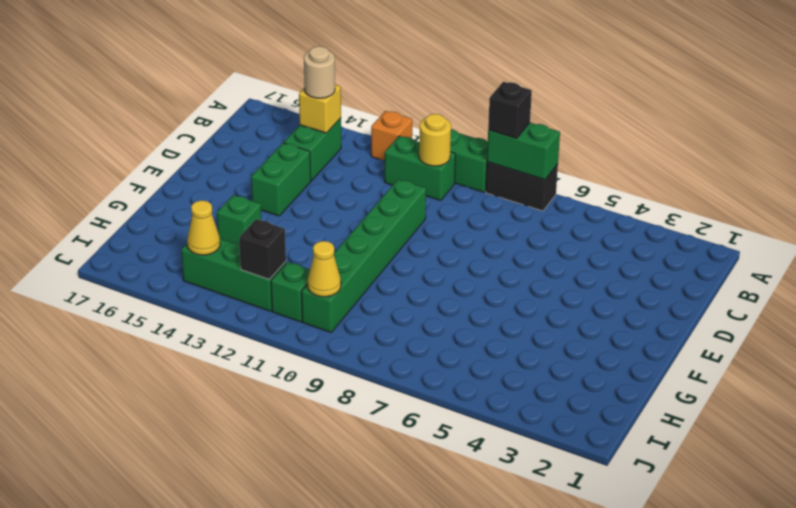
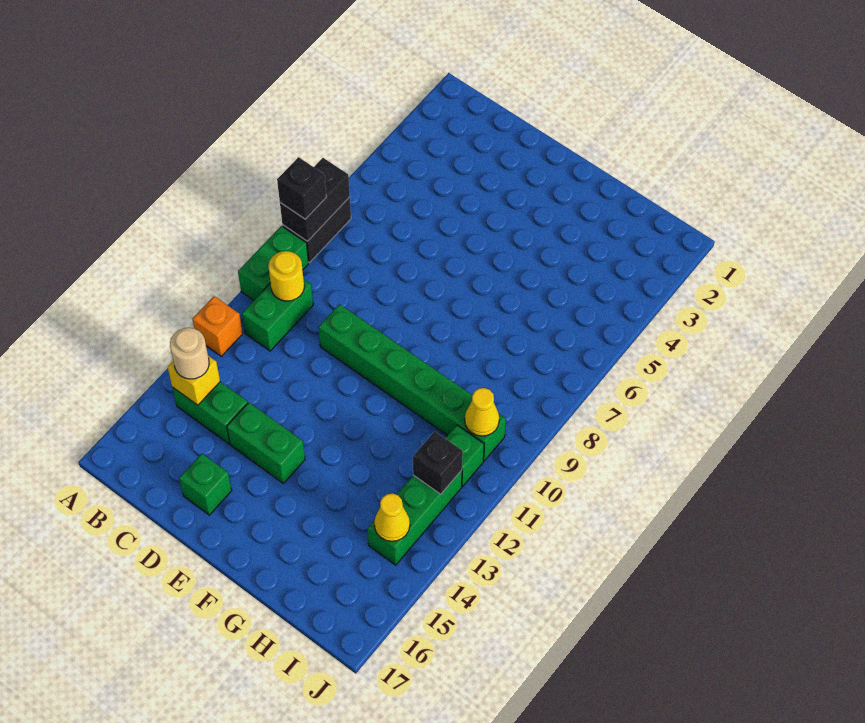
green 1x2 brick [487,123,560,180] -> black 1x2 brick [280,158,350,241]
green 1x1 brick [217,195,262,244] -> green 1x1 brick moved to [179,454,232,515]

